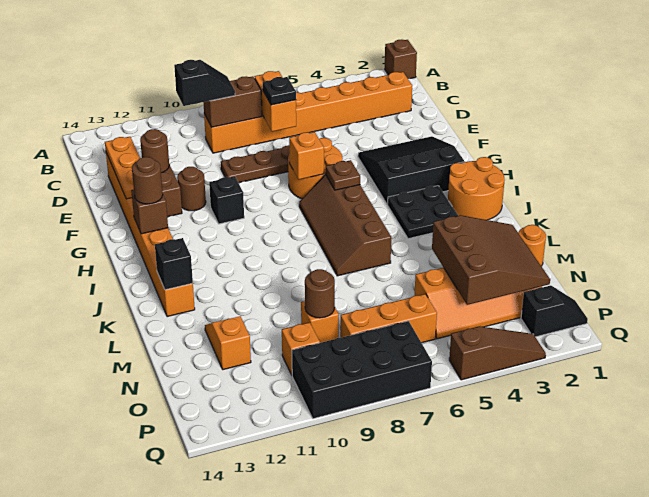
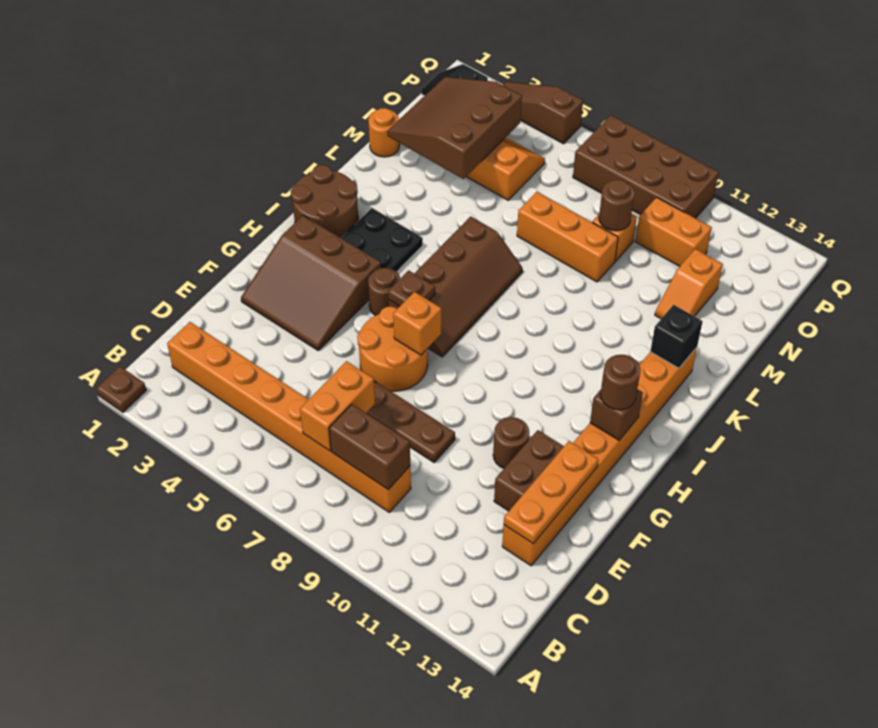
brown 1x1 brick [385,40,417,79] -> brown 1x1 plate [97,366,146,412]
black 1x2 slope [174,60,235,106] -> none
black 1x1 plate [263,77,296,105] -> none
brown 1x1 round brick [140,129,169,173] -> brown 1x1 round brick moved to [368,268,400,316]
black 3x3 slope [358,136,465,205] -> brown 3x3 slope [241,215,381,350]
black 1x1 brick [209,176,244,224] -> none
orange 2x2 round brick [448,157,505,220] -> brown 2x2 round brick [291,165,358,238]
orange 1x3 brick [340,294,437,343] -> orange 1x3 brick moved to [517,192,618,282]
orange 1x1 brick [282,322,320,375] -> orange 1x2 brick [635,197,712,267]
black 2x4 brick [292,321,432,419] -> brown 2x4 brick [573,115,719,218]

